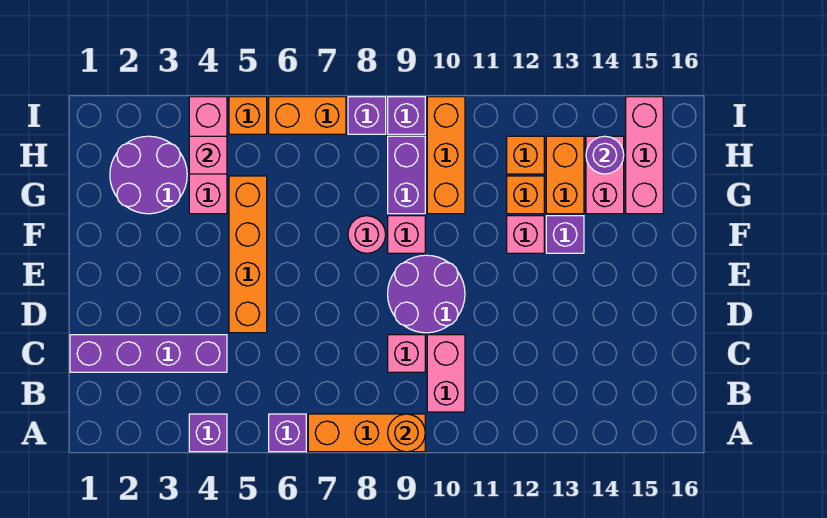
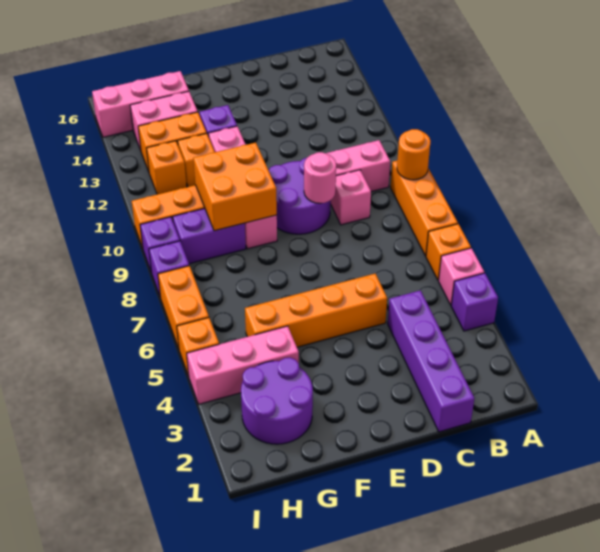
purple 1x1 brick [269,414,306,452] -> orange 1x1 brick [426,224,471,280]
pink 1x1 round brick [348,216,386,253] -> pink 1x1 round brick moved to [304,152,336,203]
none -> orange 2x2 brick [193,142,277,231]
pink 1x1 brick [189,136,227,174] -> pink 1x1 brick moved to [439,248,484,305]
purple 1x1 round brick [586,136,624,174] -> none

